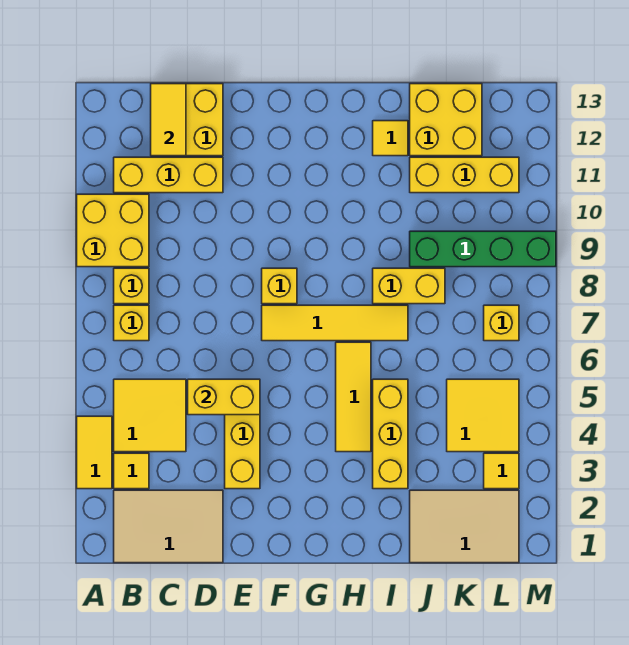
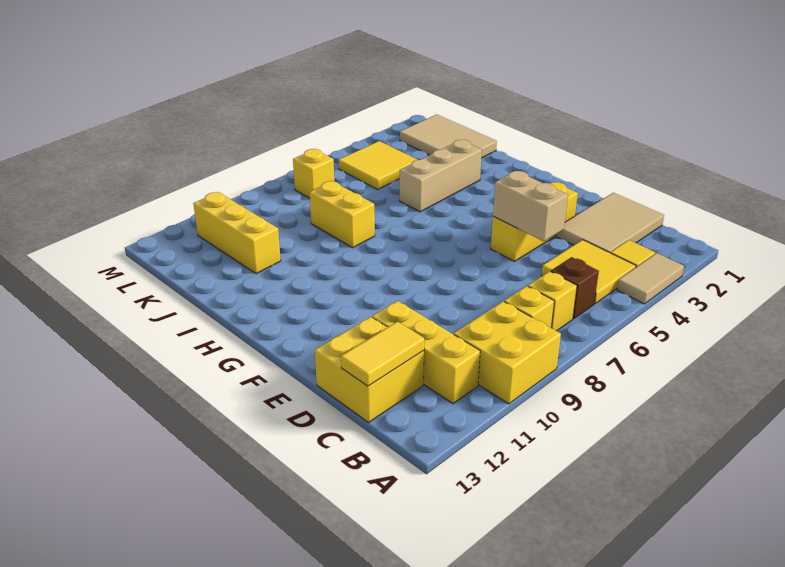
yellow 1x2 tile [77,416,112,489] -> tan 1x2 tile [617,253,684,304]
tan 2x3 tile [114,490,223,563] -> tan 2x3 tile turned to [557,193,664,253]
none -> brown 1x1 brick [551,257,599,319]
yellow 1x2 brick [188,379,260,415] -> tan 1x2 brick [493,171,568,241]
yellow 1x4 tile [262,305,408,341] -> none
yellow 1x1 brick [262,268,297,304] -> none
yellow 1x3 tile [336,342,371,452] -> none
yellow 1x3 brick [373,379,408,489] -> tan 1x3 brick [400,140,482,212]
yellow 1x1 tile [373,121,408,156] -> none
green 1x4 brick [410,231,556,267] -> none
yellow 2x2 brick [410,84,482,156] -> none
yellow 1x1 tile [484,453,519,489] -> none

